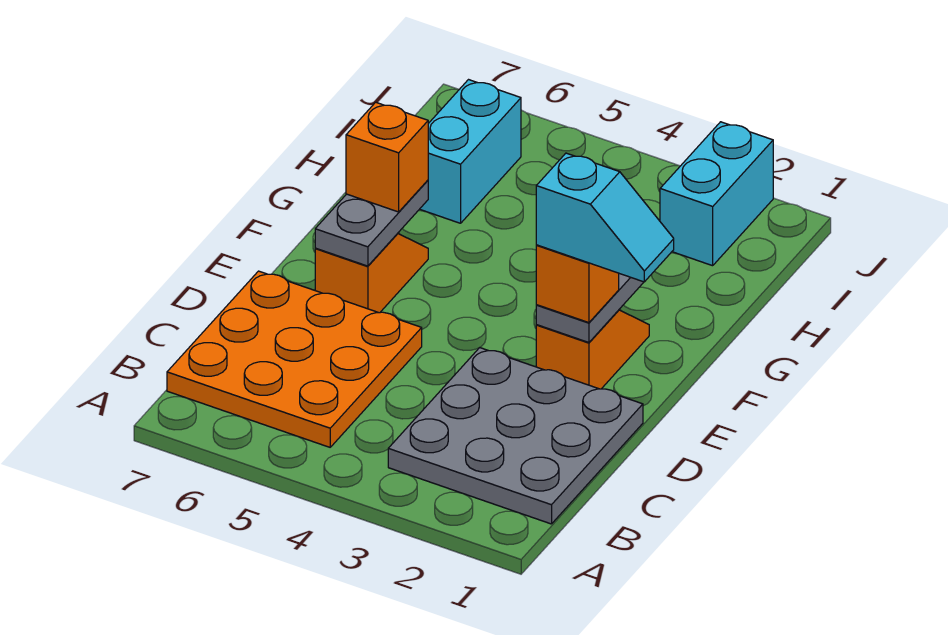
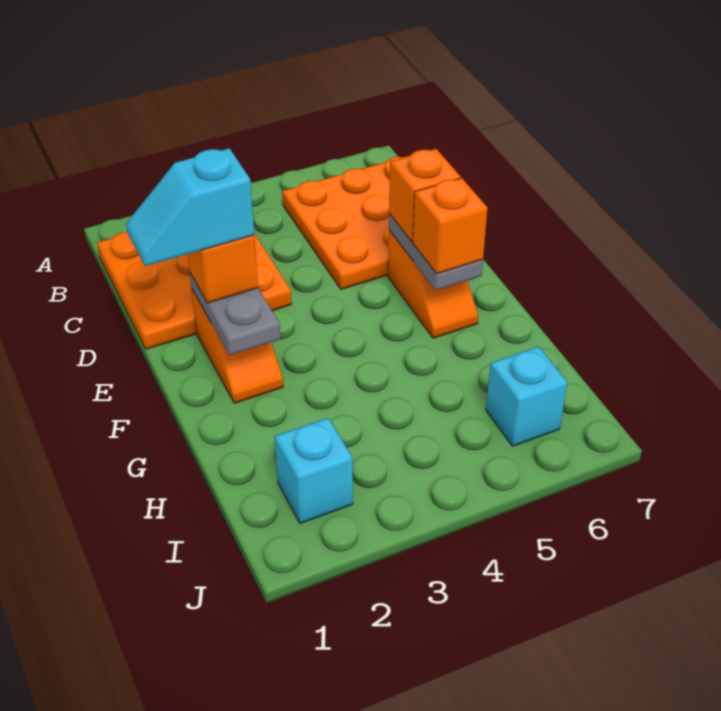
grey 3x3 plate [388,348,643,524] -> orange 3x3 plate [97,232,292,349]
none -> orange 1x1 brick [389,149,461,242]
cyan 1x2 brick [420,80,521,223] -> cyan 1x1 brick [486,347,567,446]
cyan 1x2 brick [660,122,773,266] -> cyan 1x1 brick [275,418,353,523]

